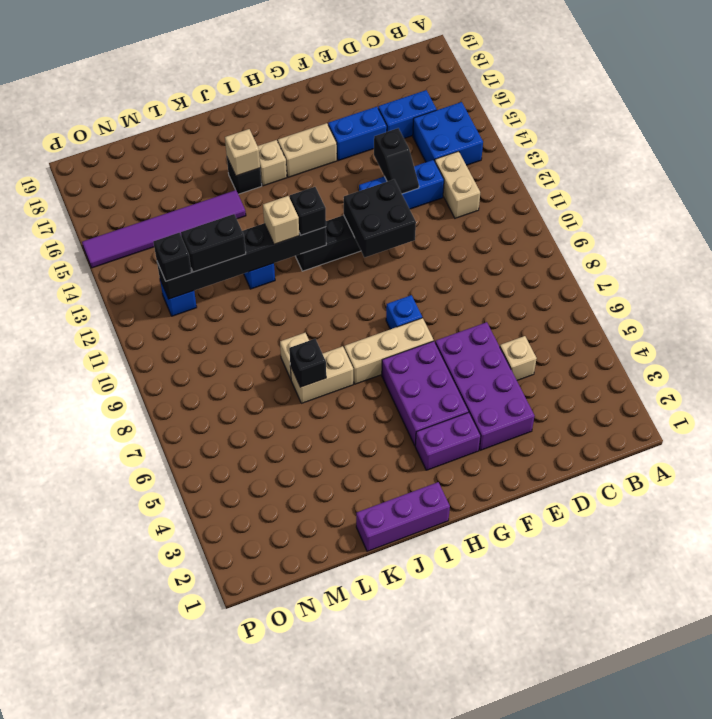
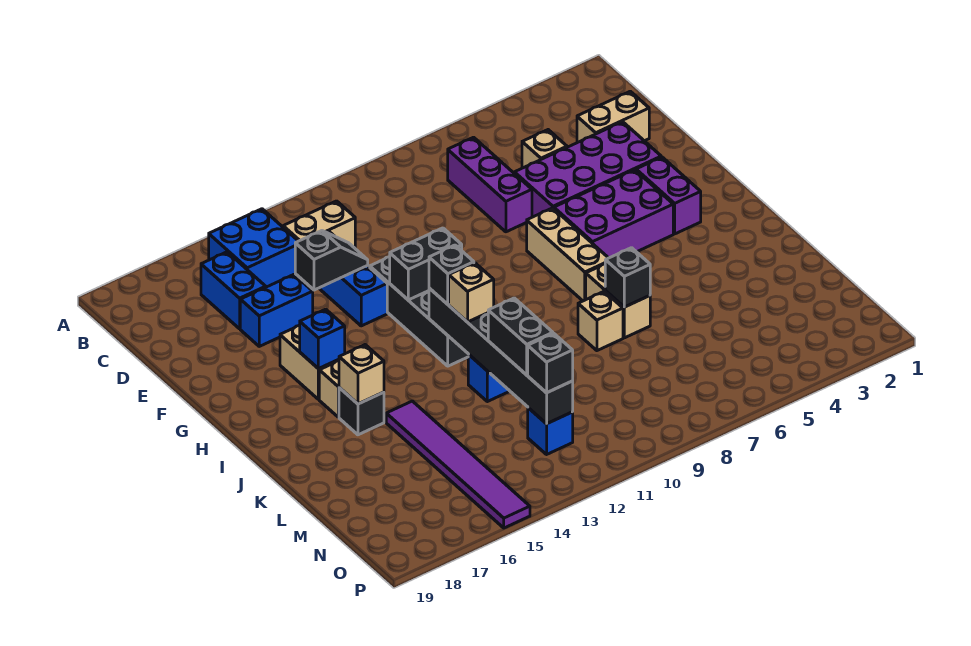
none -> tan 1x2 brick [577,91,649,143]
blue 1x2 brick [328,107,387,161] -> blue 1x2 brick turned to [240,275,313,346]
black 2x2 brick [344,179,416,257] -> black 1x2 brick [390,228,462,300]
blue 1x1 brick [386,295,422,329] -> blue 1x1 brick moved to [300,309,345,369]
purple 1x3 brick [356,482,450,551] -> purple 1x3 brick moved to [448,137,532,232]

